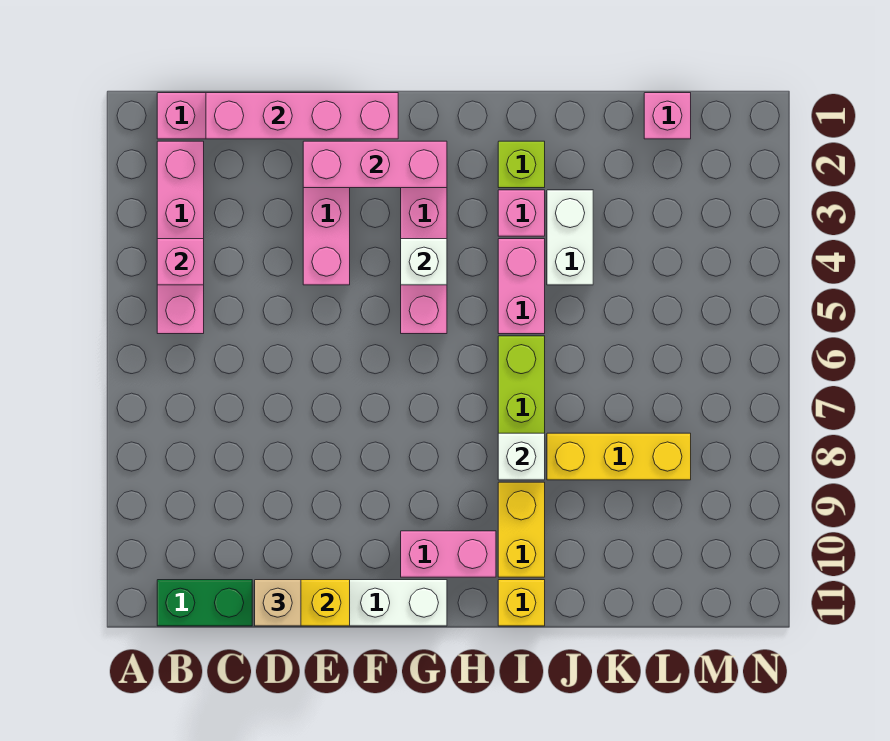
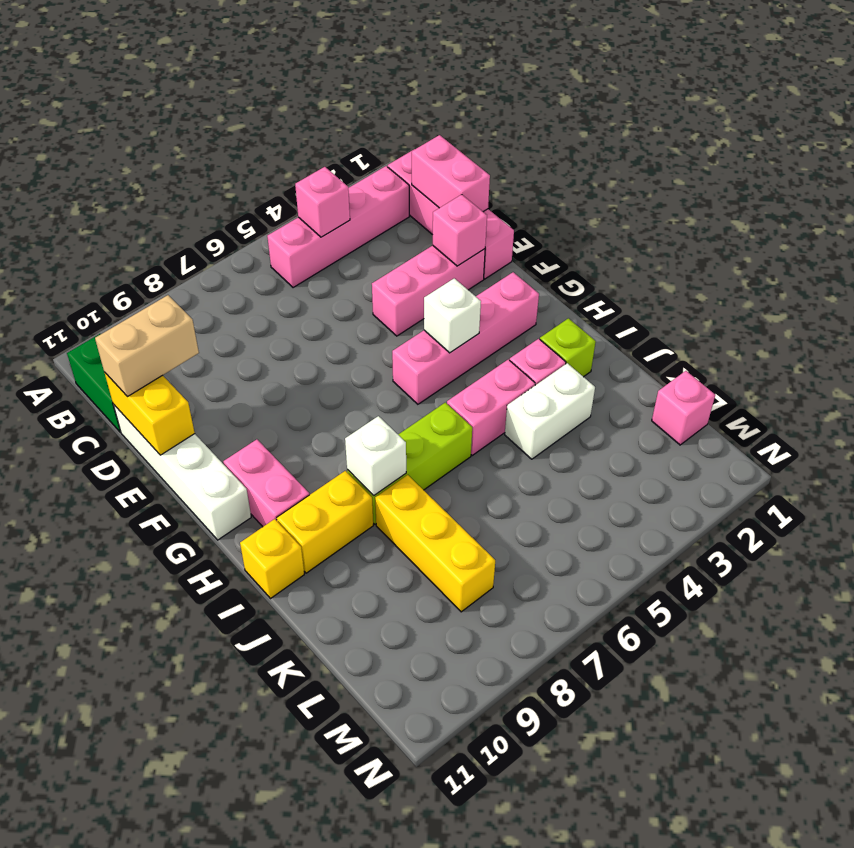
pink 1x4 brick [206,93,398,139] -> pink 1x2 brick [412,135,490,212]
tan 1x1 brick [255,580,301,626] -> tan 1x2 brick [95,295,199,397]
pink 1x3 brick [303,141,447,188] -> pink 1x1 brick [433,195,487,266]

